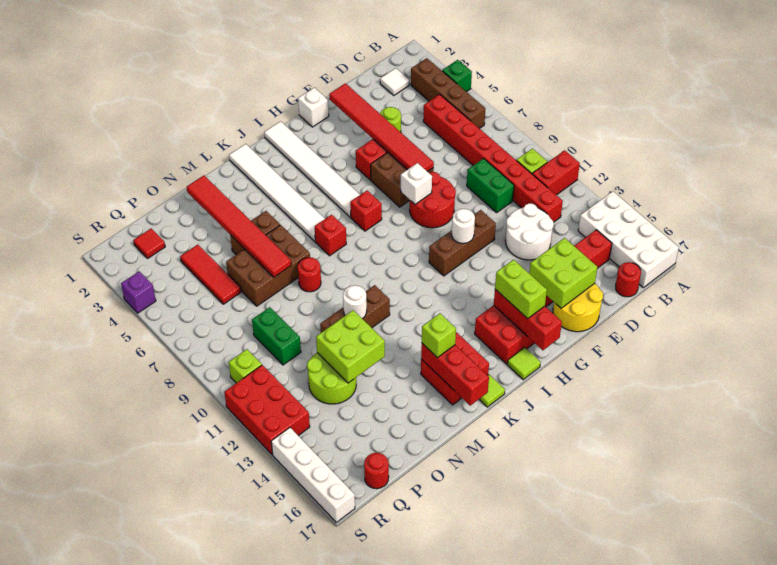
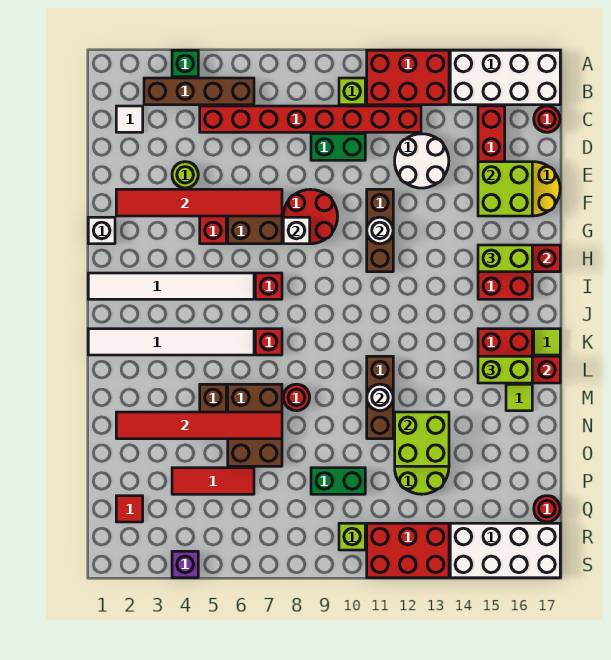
red 1x2 brick [532,150,580,195] -> red 2x3 brick [367,50,449,105]
lime 1x1 tile [507,347,541,380] -> lime 1x1 tile moved to [506,384,532,411]
lime 1x1 brick [422,314,456,357] -> lime 1x2 brick [478,356,532,383]
white 1x4 brick [271,428,355,522] -> white 2x4 brick [450,523,560,578]

